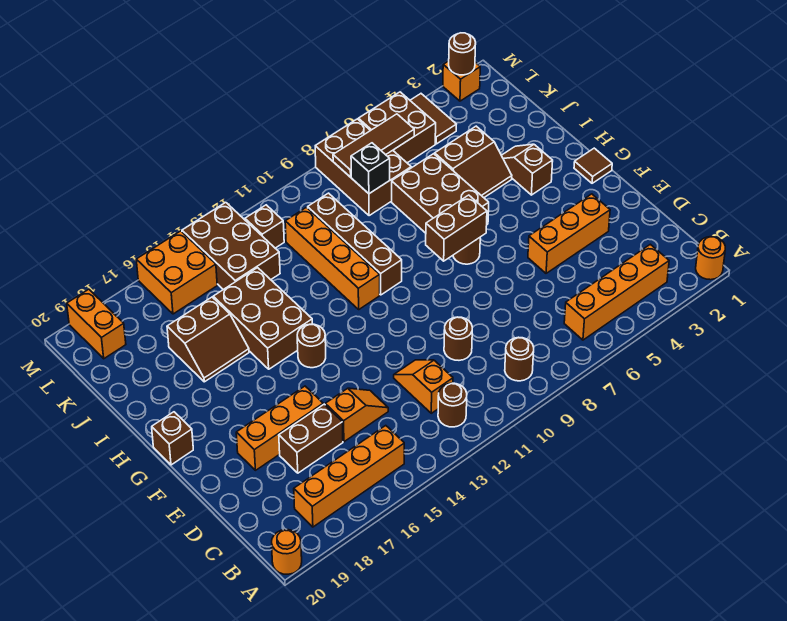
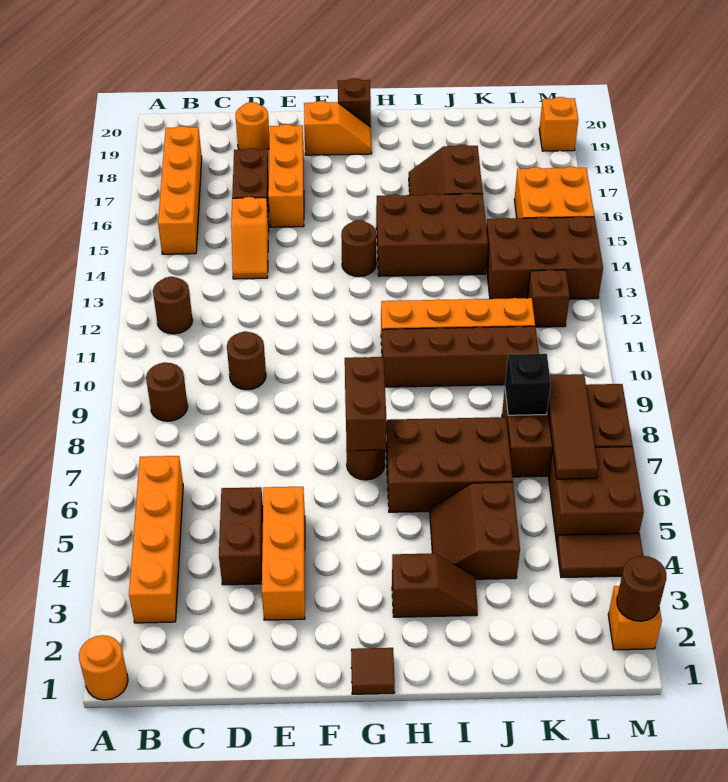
orange 1x1 round brick [272,530,302,574] -> orange 1x1 round brick moved to [235,102,269,150]
orange 1x2 slope [394,360,453,413] -> orange 1x2 slope moved to [304,101,372,155]
none -> brown 1x2 brick [219,487,263,585]
orange 1x2 brick [67,289,126,359] -> orange 1x1 brick [539,97,578,151]

